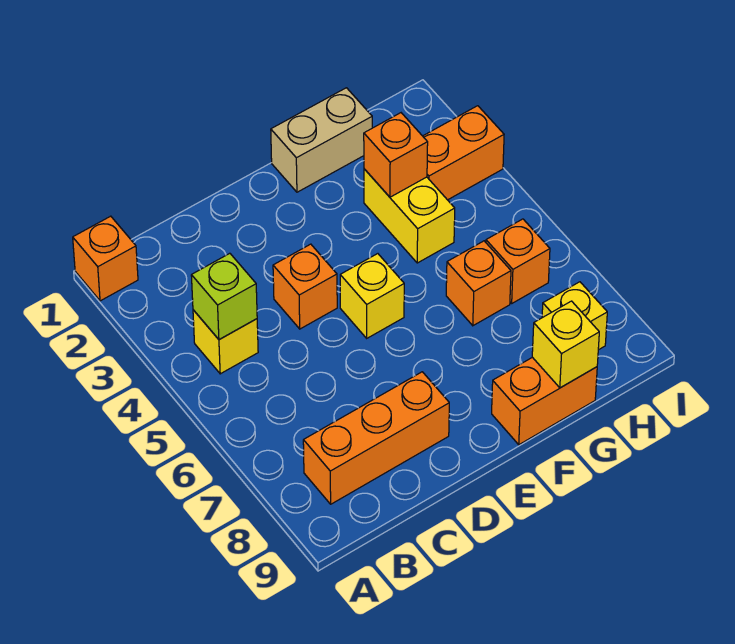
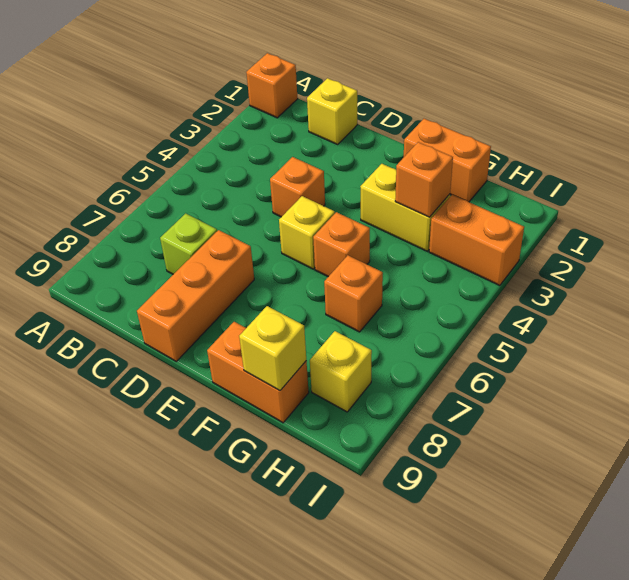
yellow 1x1 brick [193,310,258,374] -> yellow 1x1 brick moved to [307,78,358,144]
lime 1x1 brick [191,253,257,340] -> lime 1x1 brick moved to [160,213,217,274]
orange 1x3 brick [303,372,449,504] -> orange 1x3 brick turned to [137,230,254,361]
tan 1x2 brick [271,88,372,192] -> orange 1x2 brick [404,119,491,202]
yellow 1x2 brick [364,169,455,263] -> yellow 1x2 brick turned to [360,164,450,251]
orange 1x1 brick [486,219,550,303] -> orange 1x1 brick moved to [313,212,370,277]

